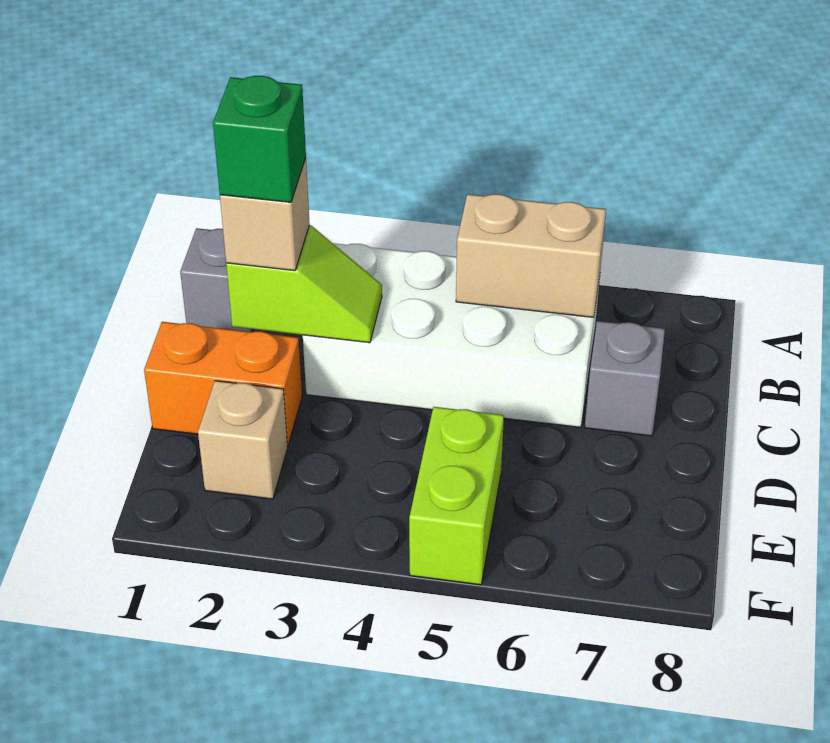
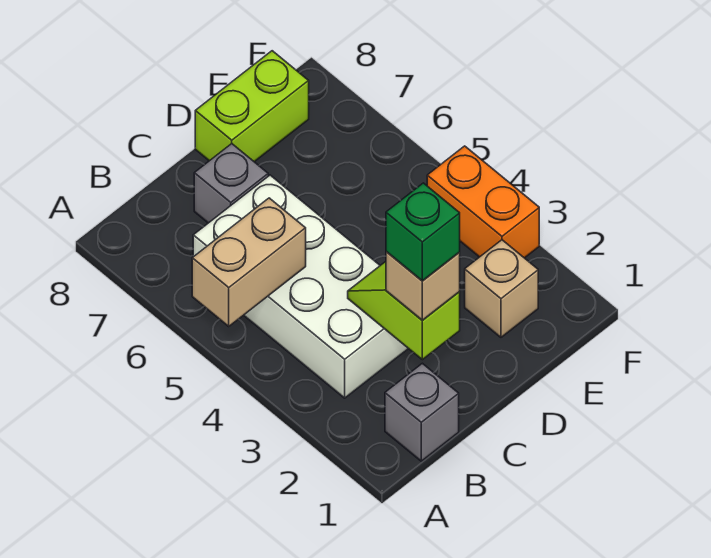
tan 1x2 brick [456,194,606,317] -> tan 1x2 brick turned to [192,198,306,326]
orange 1x2 brick [144,322,302,445] -> orange 1x2 brick moved to [427,146,539,258]
lime 1x2 brick [409,407,504,585] -> lime 1x2 brick moved to [195,51,309,162]

